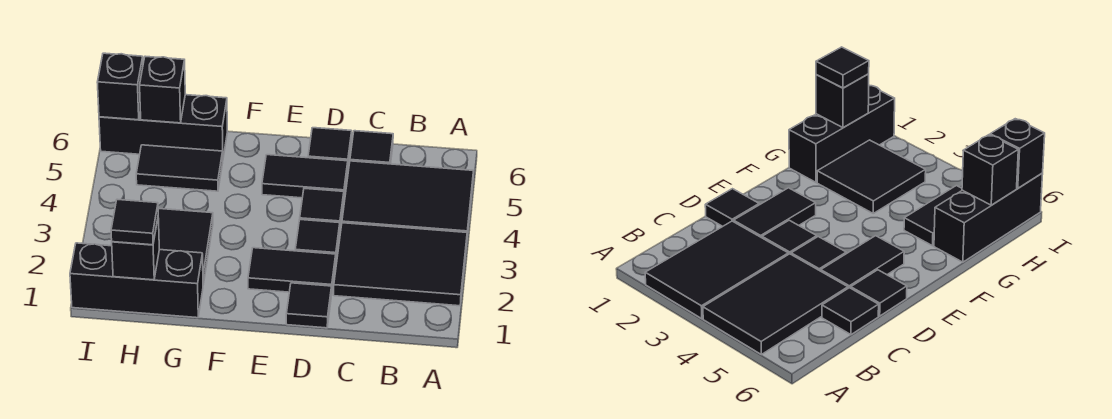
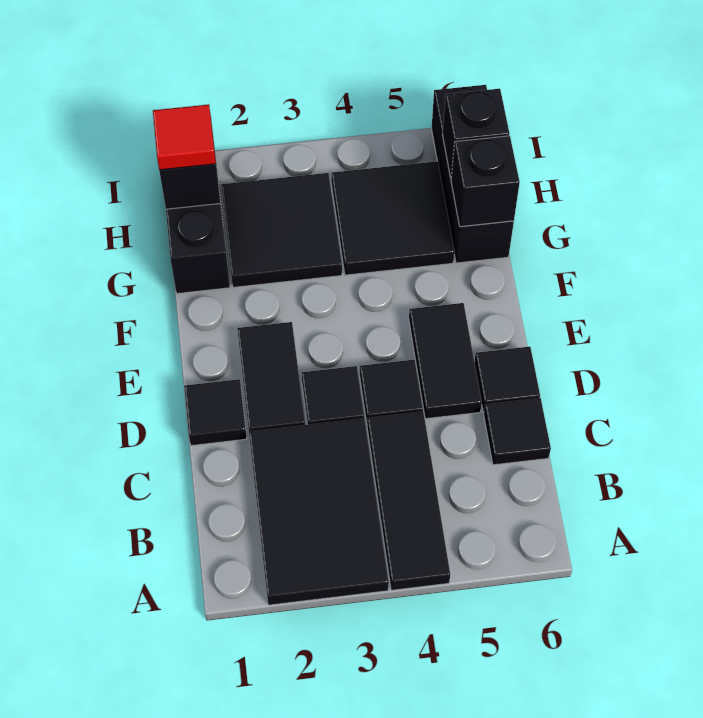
black 2x3 tile [342,161,474,236] -> black 1x3 tile [367,411,450,590]
black 1x2 tile [136,145,223,191] -> black 2x2 tile [331,161,454,275]
black 1x1 tile [111,199,158,245] -> red 1x1 tile [153,105,216,170]
black 1x1 brick [97,53,143,120] -> black 1x1 brick moved to [451,136,520,227]

